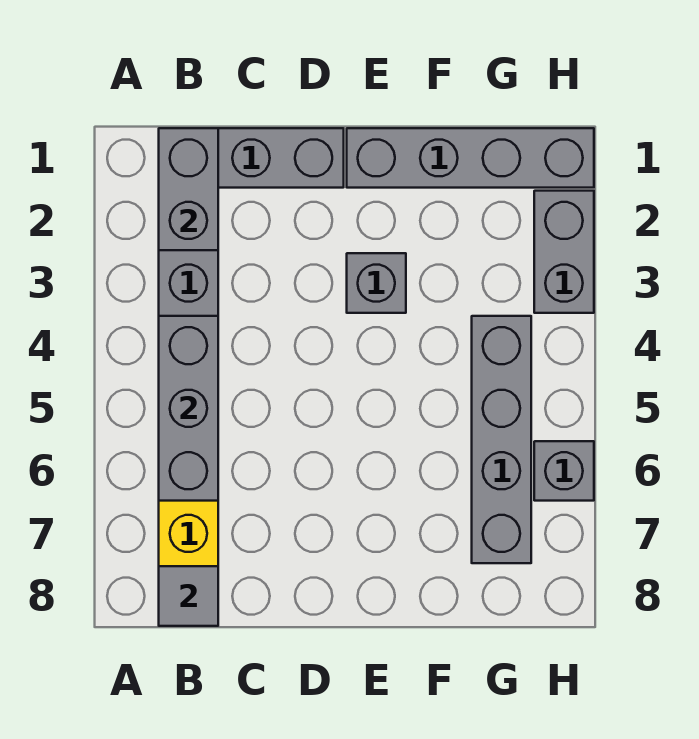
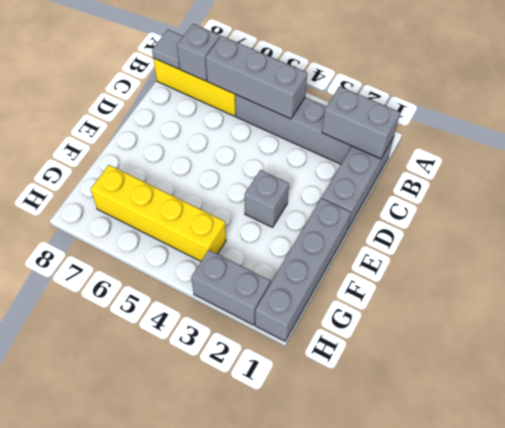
grey 1x4 brick [472,316,531,563] -> yellow 1x4 brick [91,165,226,261]
grey 1x1 brick [534,441,594,501] -> grey 1x1 brick moved to [177,24,220,81]

